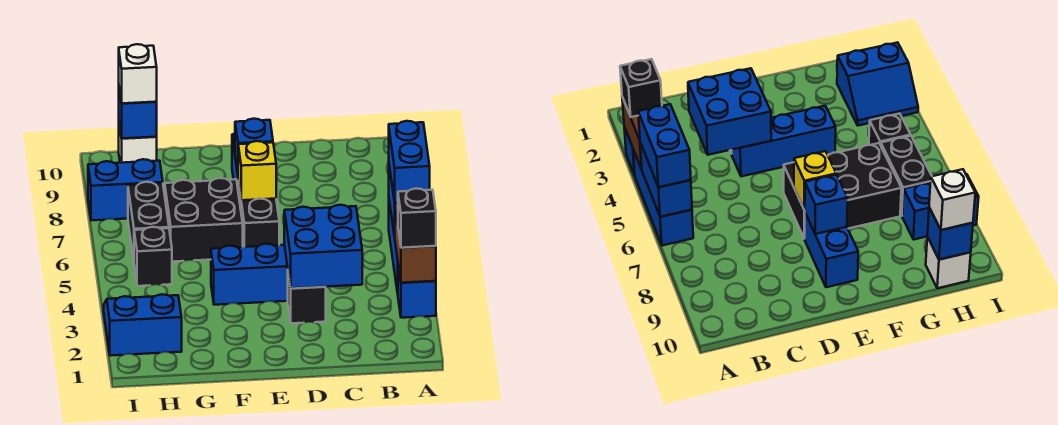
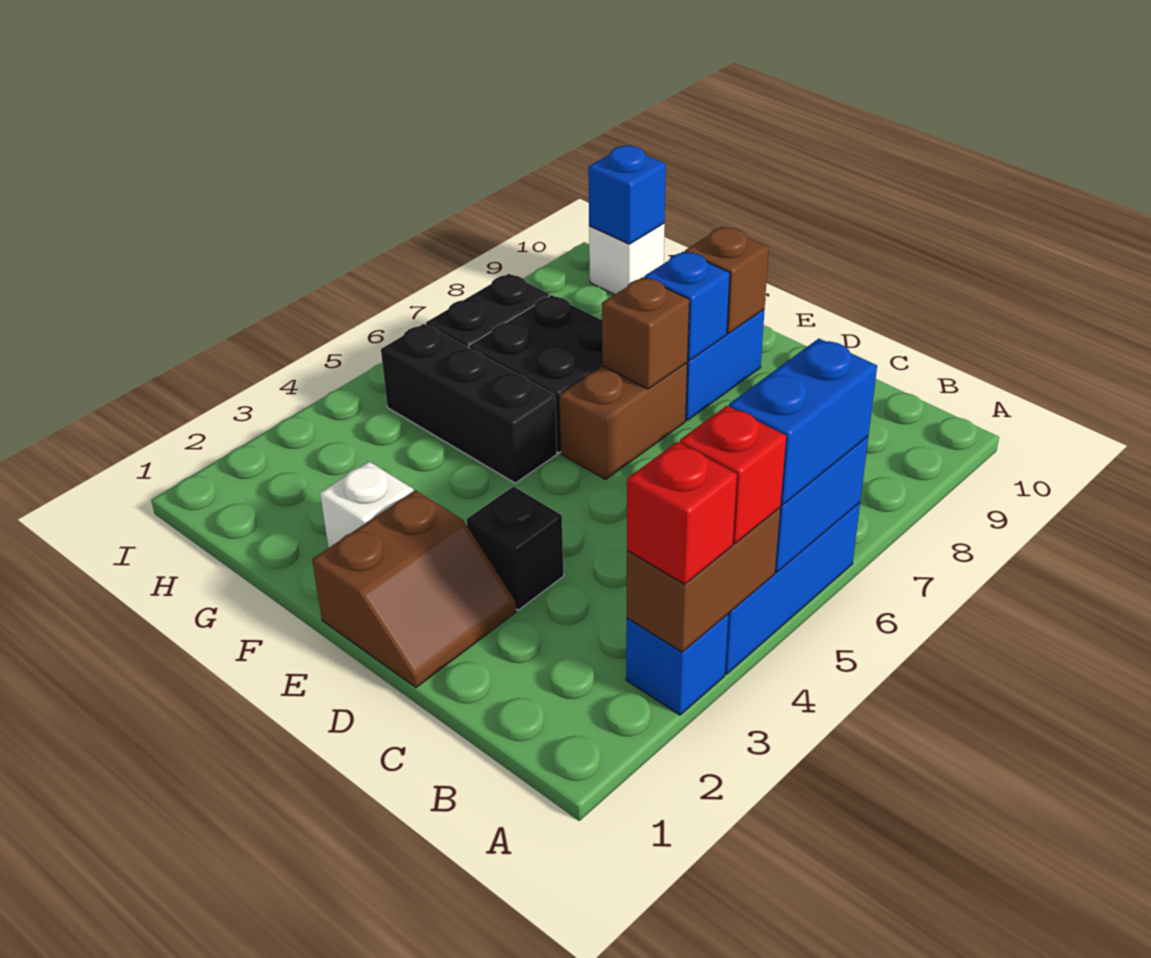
black 1x1 brick [398,189,436,248] -> red 1x1 brick [627,442,737,584]
none -> red 1x1 brick [679,406,786,544]
blue 2x2 brick [284,205,362,288] -> none
none -> brown 2x2 slope [312,490,516,687]
blue 1x3 brick [211,244,288,305] -> none
black 1x2 brick [238,181,279,247] -> brown 1x2 brick [559,363,687,479]
yellow 1x1 brick [238,141,276,200] -> brown 1x1 brick [602,277,689,389]
none -> brown 1x1 brick [685,227,769,333]
blue 2x2 slope [104,294,182,356] -> none
black 1x1 brick [134,227,172,286] -> black 1x3 brick [381,324,557,483]
blue 1x2 brick [88,159,163,220] -> none
white 1x1 brick [119,44,157,103] -> white 1x1 brick moved to [320,462,414,548]

